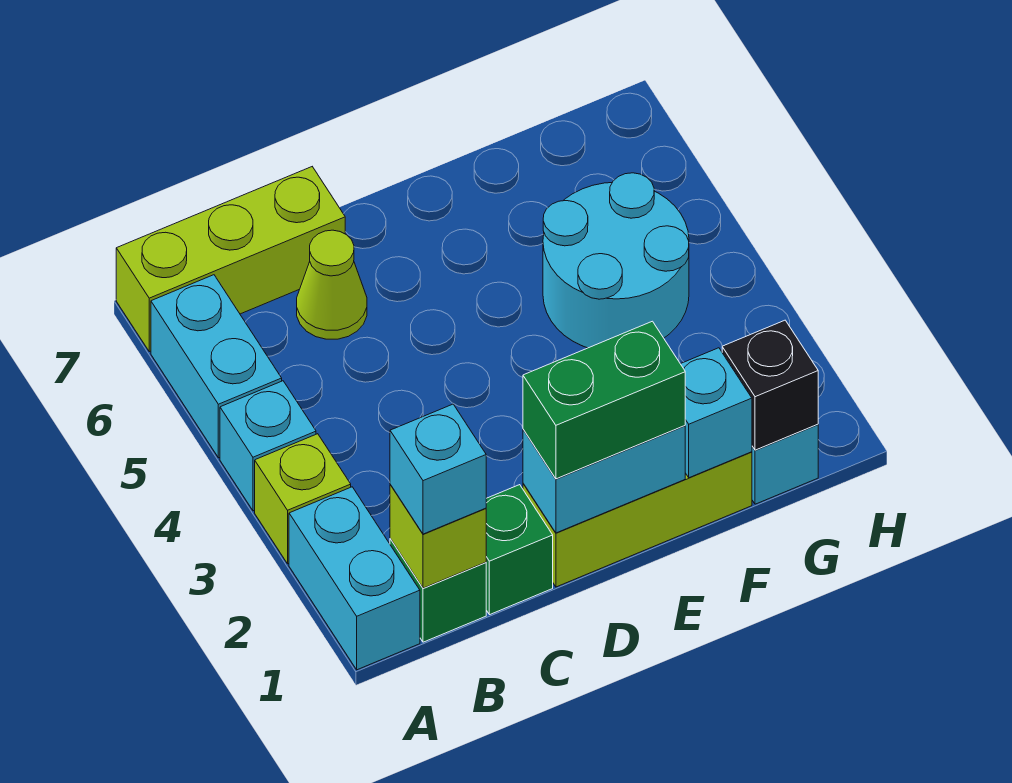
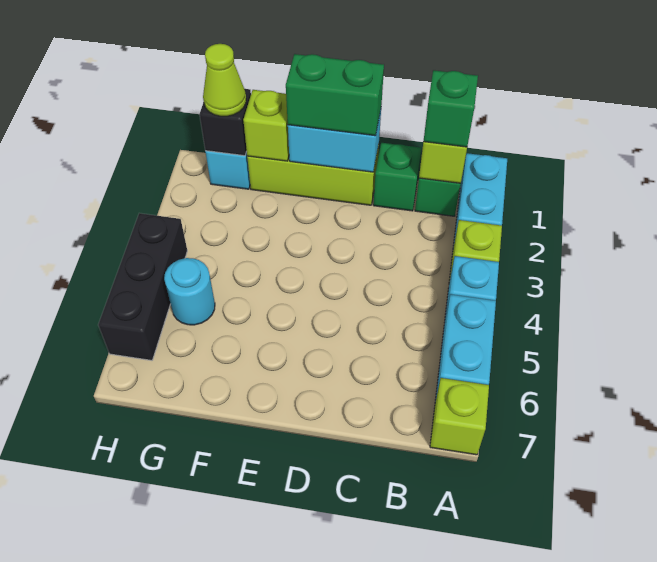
lime 1x3 brick [116,167,345,352] -> lime 1x1 brick [430,378,489,455]
cyan 1x1 brick [390,404,486,534] -> green 1x1 brick [423,70,478,147]
lime 1x1 cone [297,230,367,339] -> lime 1x1 cone moved to [203,44,246,116]
cyan 1x1 brick [681,348,752,478] -> lime 1x1 brick [243,90,289,161]
cyan 2x2 round brick [543,173,689,348] -> cyan 1x1 round brick [164,258,215,325]
none -> black 1x3 brick [98,213,187,360]

